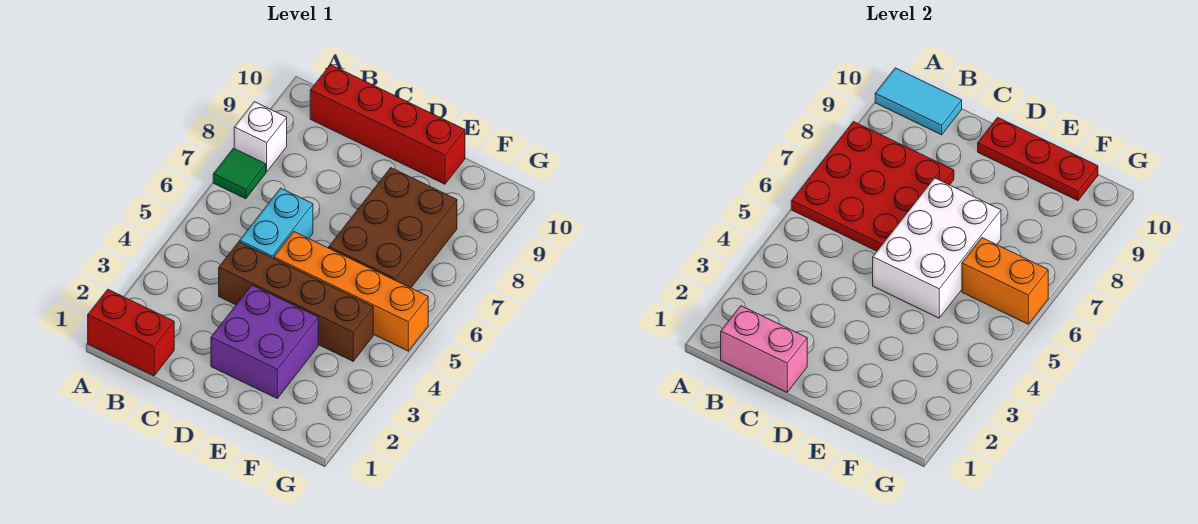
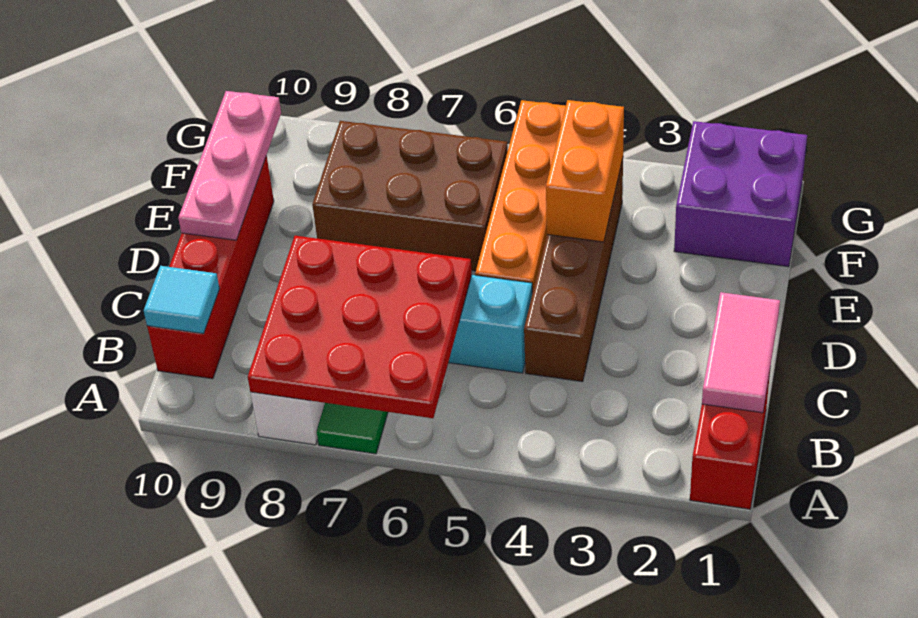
cyan 1x2 tile [875,68,962,135] -> cyan 1x1 tile [144,266,220,334]
pink 1x2 brick [721,306,807,392] -> pink 1x2 tile [702,292,780,413]
purple 2x2 brick [211,285,318,398] -> purple 2x2 brick moved to [674,121,807,267]
white 2x3 brick [873,178,1001,318] -> none
red 1x3 plate [978,117,1098,201] -> pink 1x3 plate [178,91,281,240]
orange 1x2 brick [962,238,1048,324] -> orange 1x2 brick moved to [546,100,624,242]

